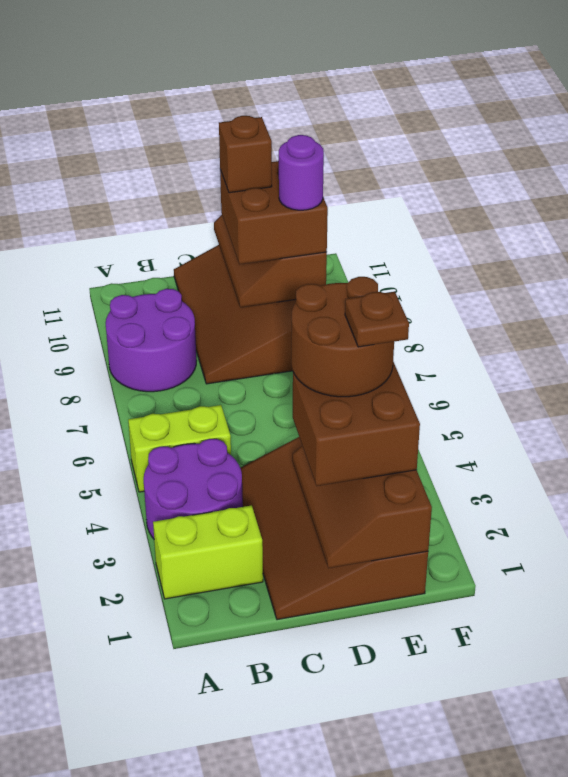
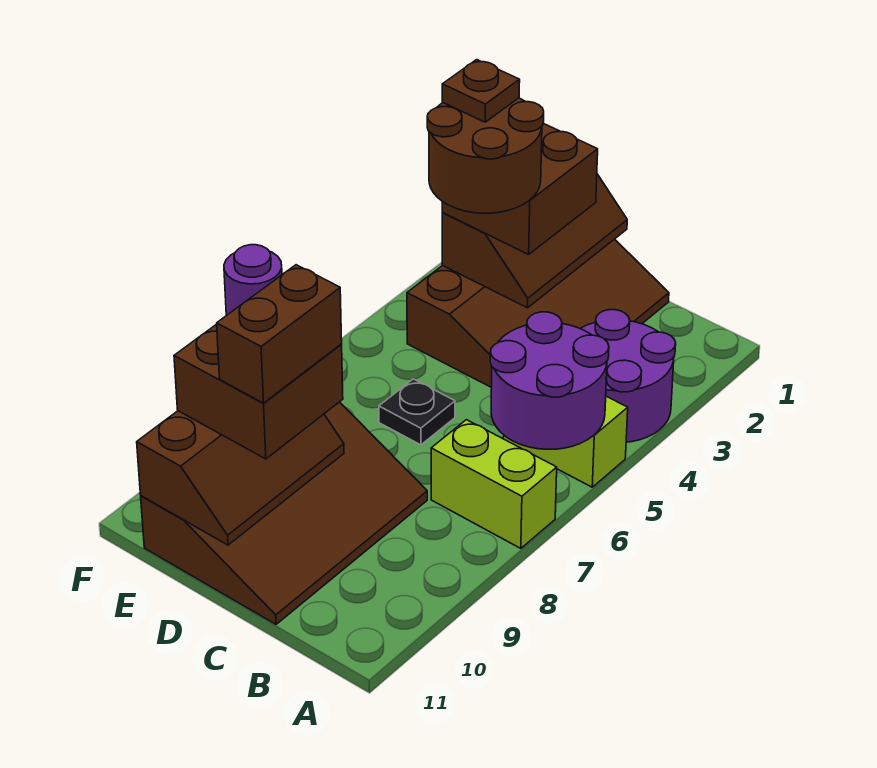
lime 1x2 brick [153,506,263,599] -> lime 1x2 brick moved to [431,420,557,548]
purple 2x2 round brick [106,289,197,392] -> purple 2x2 round brick moved to [490,312,609,449]
none -> black 1x1 plate [379,379,455,445]
brown 1x1 brick [219,116,272,193] -> brown 1x2 brick [217,265,342,403]

